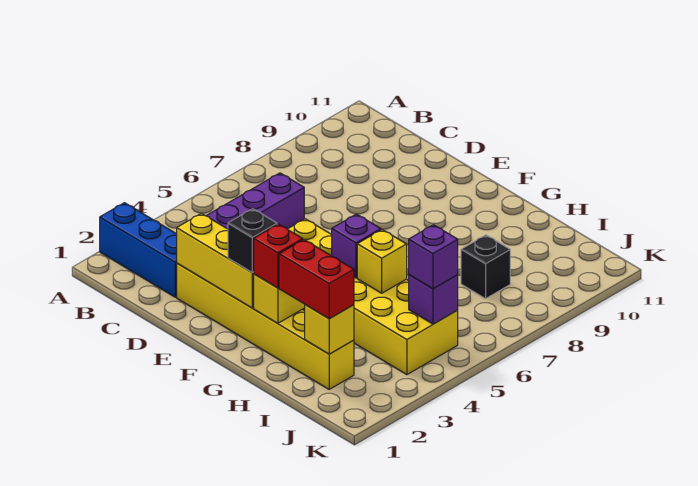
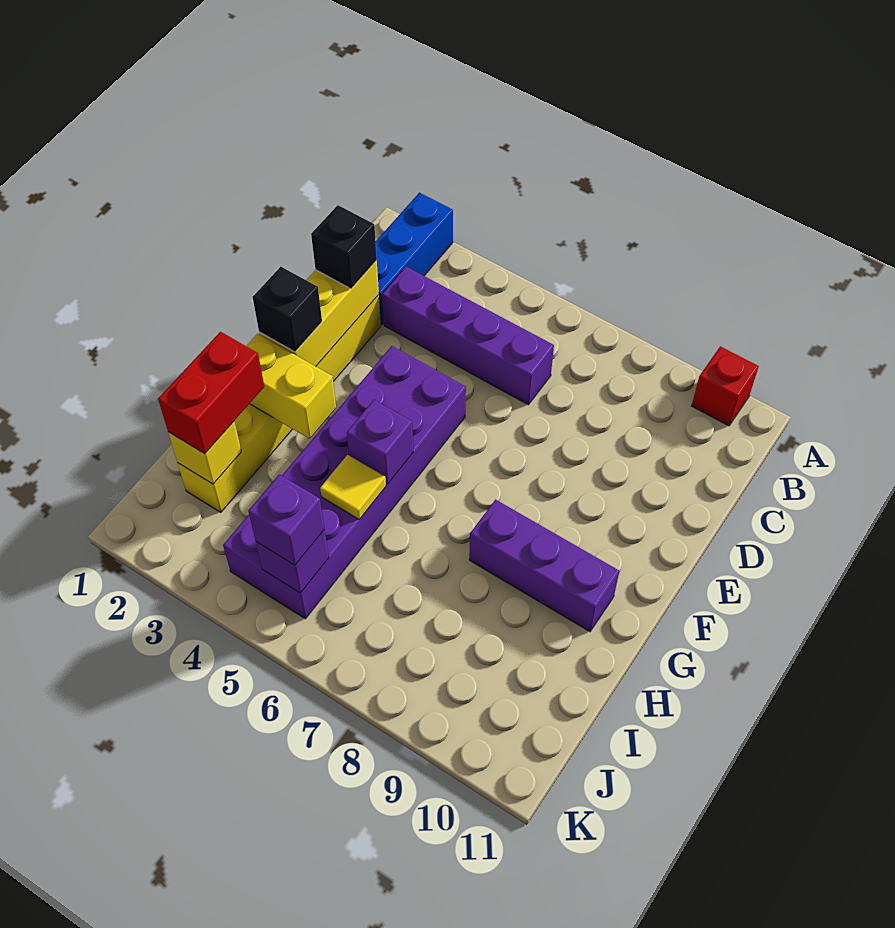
yellow 2x6 brick [288,219,458,375] -> purple 2x6 brick [223,346,466,619]
red 1x1 brick [254,224,303,288] -> red 1x1 brick moved to [692,346,759,426]
none -> purple 1x3 brick [469,500,619,631]
yellow 1x1 brick [357,230,407,293] -> yellow 1x1 tile [320,455,386,519]
black 1x1 brick [461,235,510,299] -> black 1x1 brick moved to [311,205,377,289]

